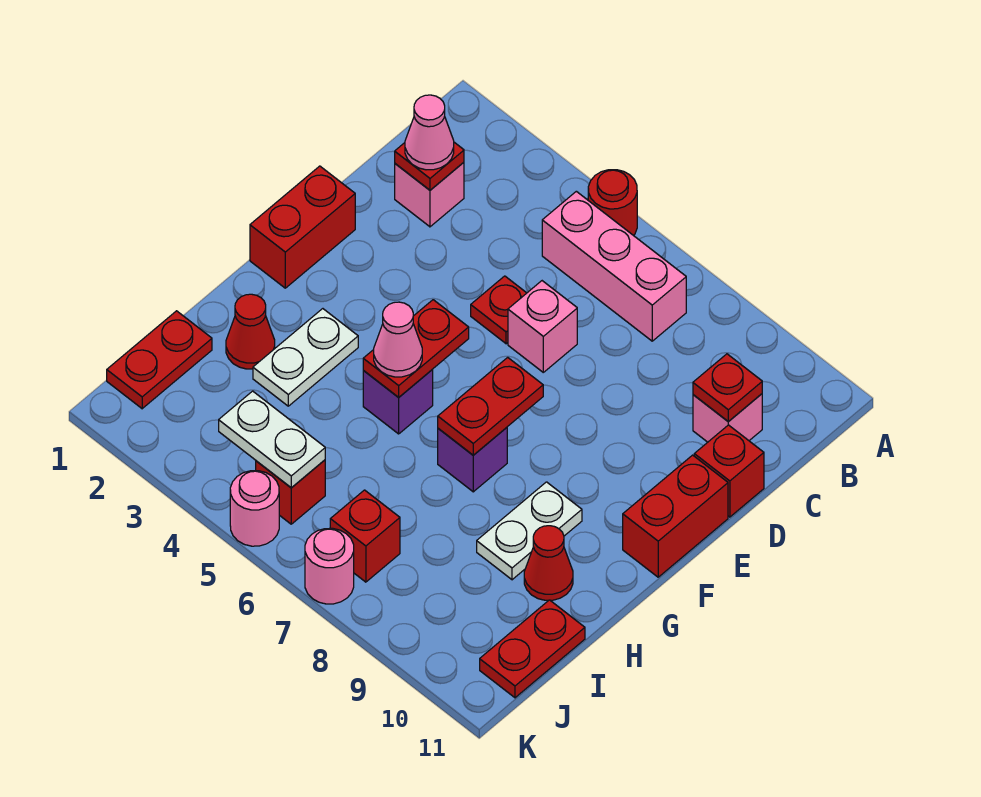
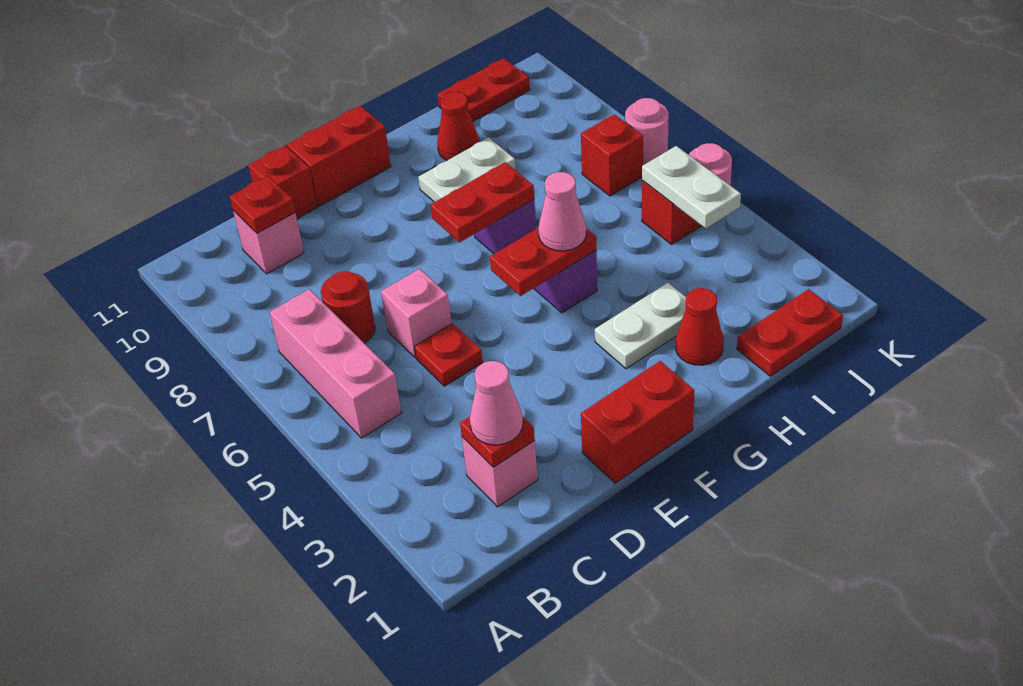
red 1x1 round brick [588,170,637,236] -> red 1x1 round brick moved to [321,271,375,343]

